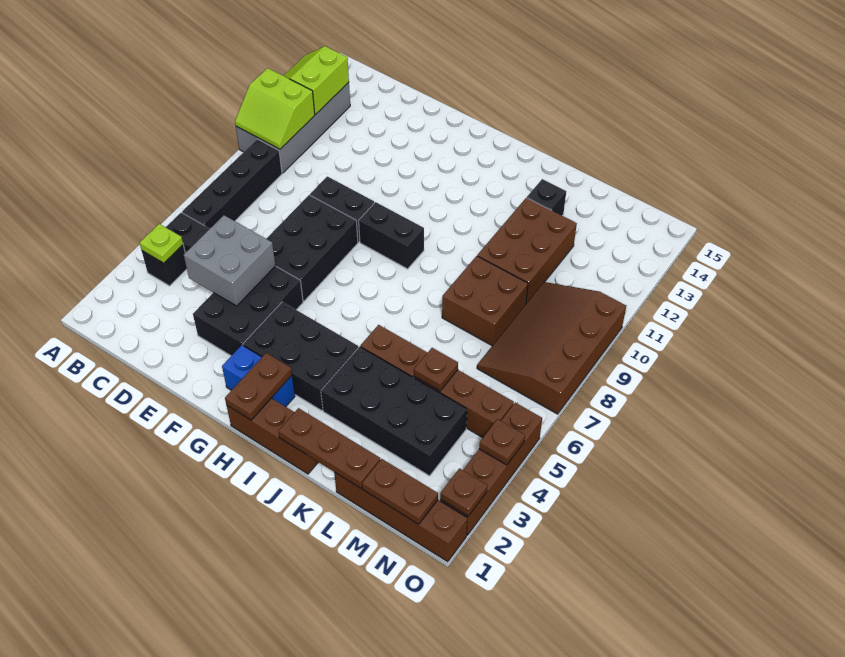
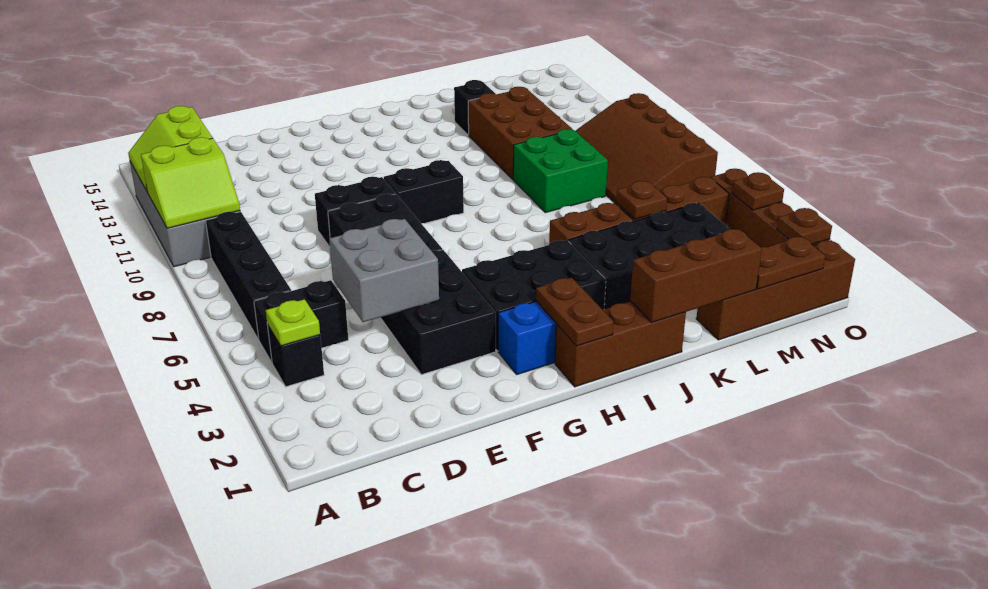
brown 1x3 plate [278,408,380,488] -> brown 1x3 brick [630,229,762,322]
brown 2x2 brick [442,256,528,346] -> green 2x2 brick [513,129,608,213]

